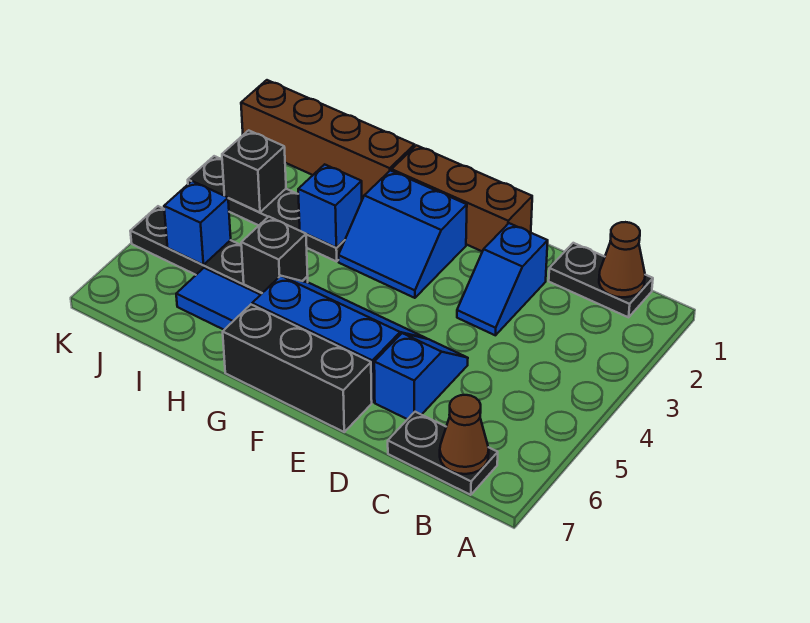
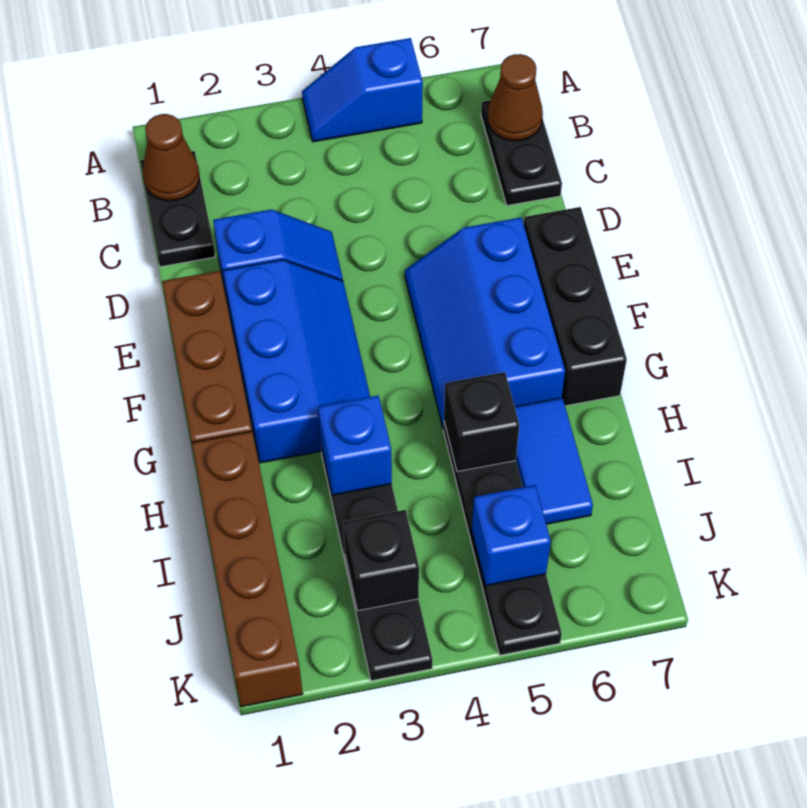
blue 1x2 slope [374,333,468,419] -> blue 1x2 slope moved to [302,38,423,142]
blue 2x2 slope [338,170,467,298] -> blue 2x3 slope [223,260,370,463]

